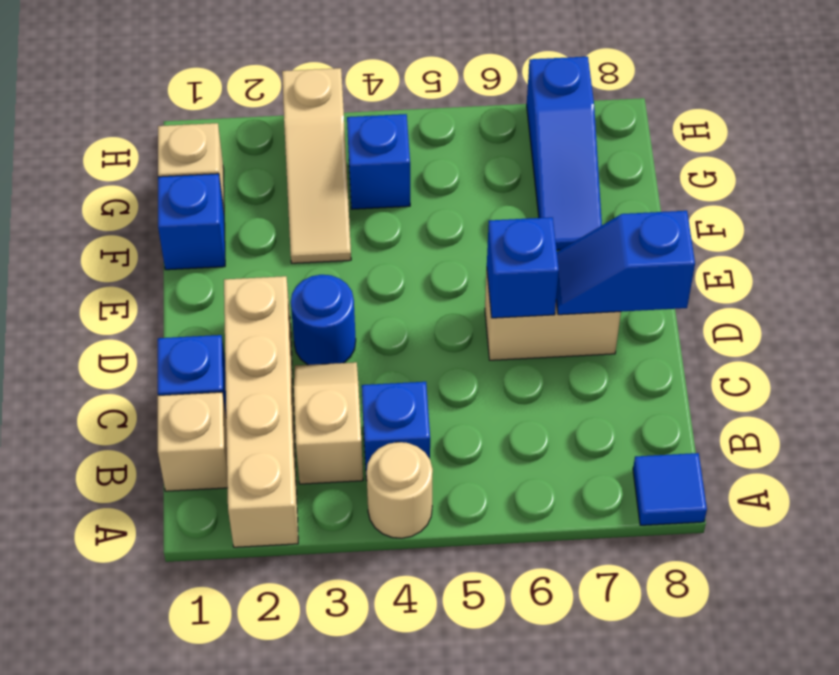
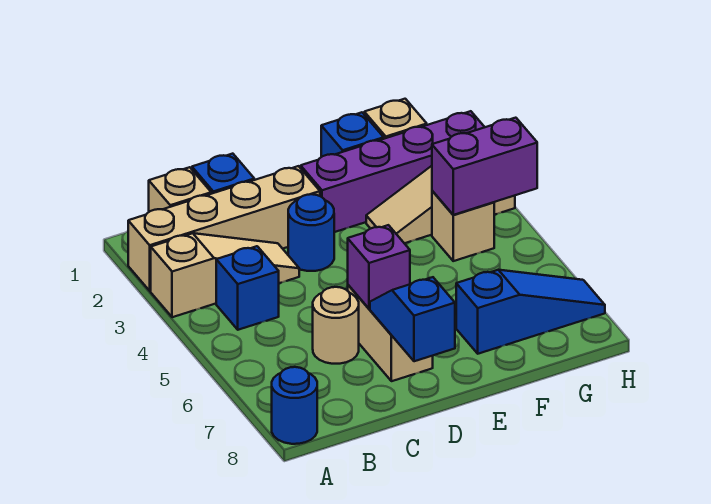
tan 1x1 round brick [367,442,433,538] -> tan 1x1 round brick moved to [313,287,359,364]
blue 1x1 tile [633,453,707,525] -> blue 1x1 round brick [272,367,317,444]
tan 1x2 slope [294,362,363,484] -> tan 1x3 slope [151,233,299,317]
blue 1x1 brick [487,217,559,318] -> purple 1x1 brick [348,225,410,309]
none -> purple 1x4 brick [301,111,485,232]
blue 1x3 slope [527,57,602,250] -> blue 1x3 slope turned to [456,270,605,354]
blue 1x1 brick [347,114,410,209] -> tan 1x1 brick [432,191,494,261]
none -> purple 1x2 brick [432,118,537,215]

